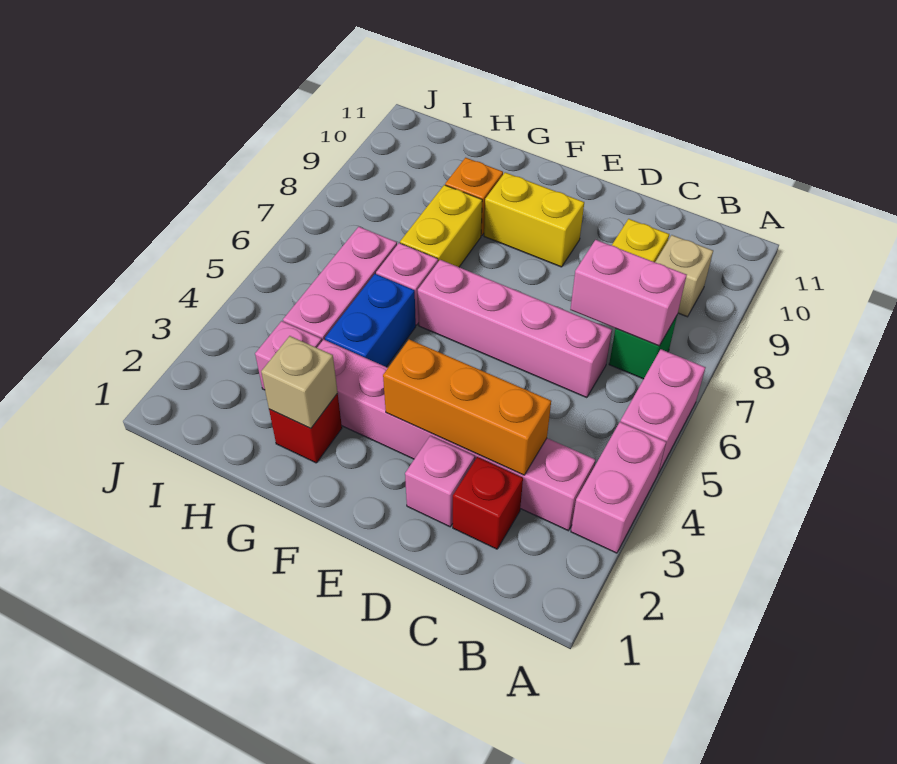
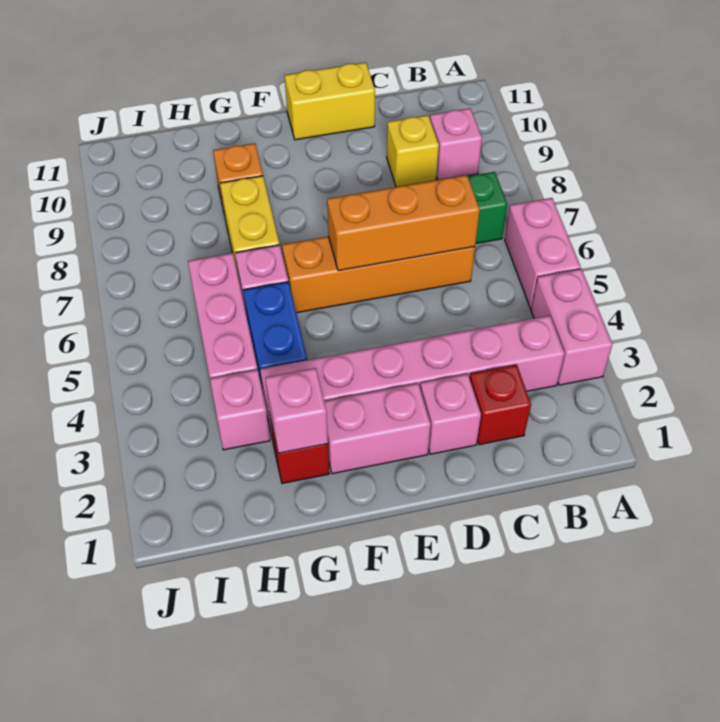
pink 1x2 brick [570,240,687,346] -> pink 1x2 brick moved to [324,383,431,474]
tan 1x1 brick [655,235,713,317] -> pink 1x1 brick [430,108,482,180]
orange 1x3 brick [383,339,551,475] -> orange 1x3 brick moved to [327,175,480,271]
pink 1x4 brick [418,260,612,398] -> orange 1x4 brick [282,236,475,313]
yellow 1x2 brick [484,172,584,267] -> yellow 1x2 brick moved to [285,62,375,140]
tan 1x1 brick [261,336,338,429] -> pink 1x1 brick [265,368,328,453]

